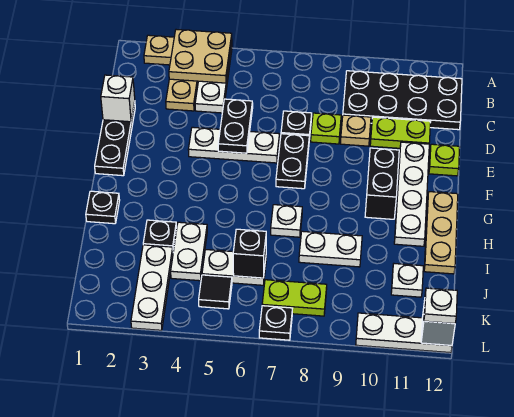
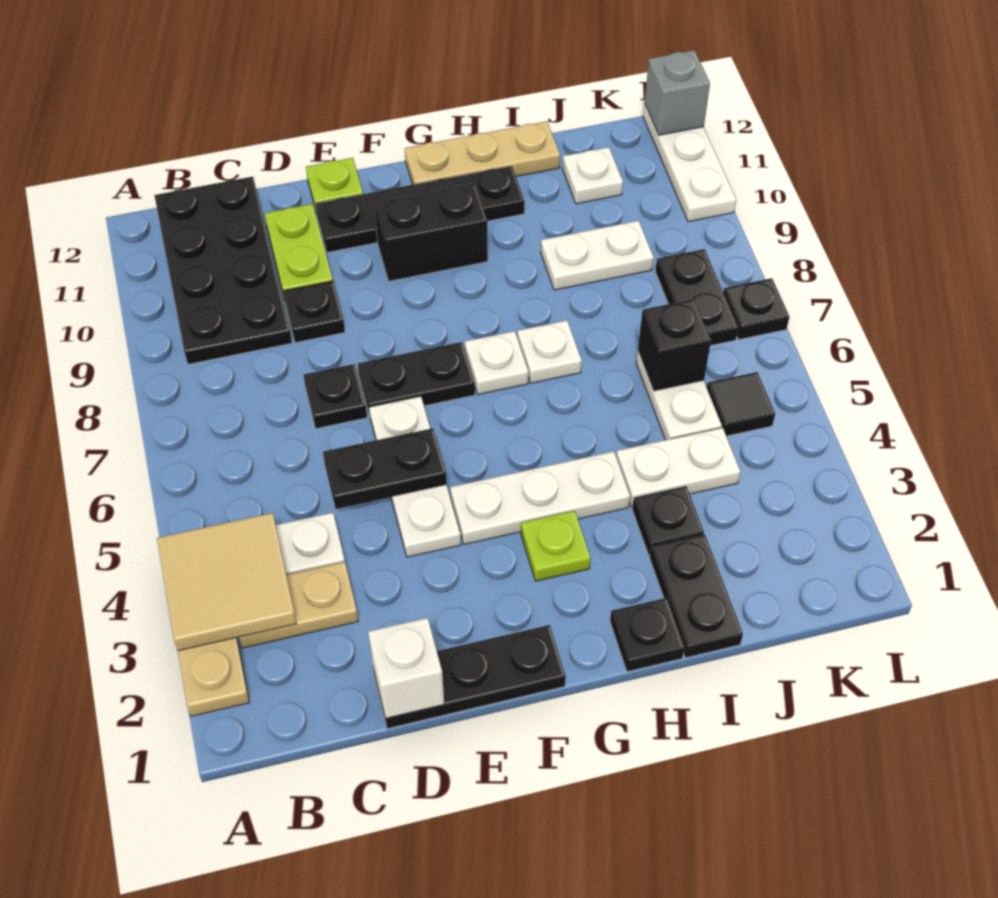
tan 2x2 plate [169,30,232,83] -> tan 2x2 tile [157,513,297,651]
lime 1x1 plate [311,113,341,144] -> lime 1x1 plate moved to [521,511,591,581]
tan 1x1 plate [341,115,371,146] -> black 1x1 plate [283,281,345,343]
white 1x4 plate [394,142,429,246] -> black 1x4 plate [315,166,525,252]
none -> black 1x2 plate [650,534,743,658]
white 1x2 plate [299,231,362,267] -> white 1x2 plate turned to [541,221,654,290]
white 1x3 plate [131,245,173,330] -> white 1x3 plate moved to [450,451,630,544]
lime 1x2 plate [262,280,327,316] -> black 1x2 plate [655,249,738,346]
white 1x1 plate [424,288,457,324] -> white 1x1 plate moved to [465,331,528,394]

